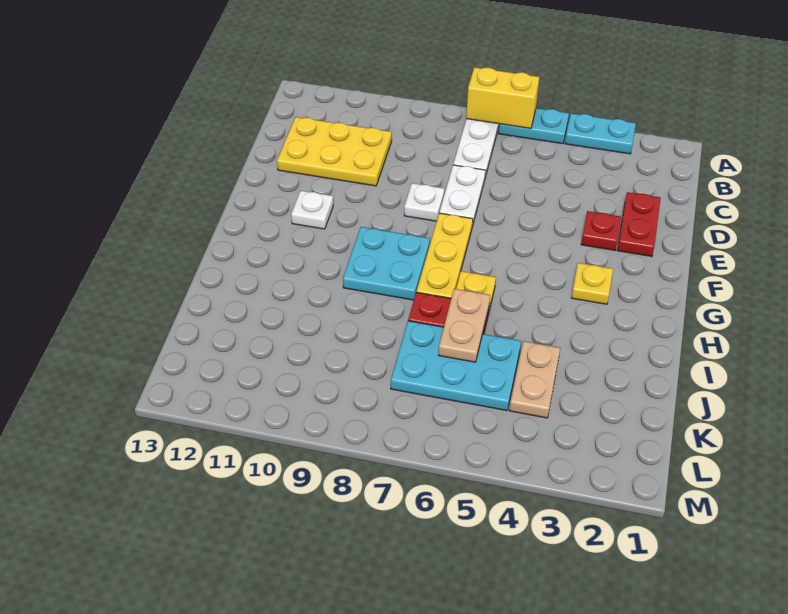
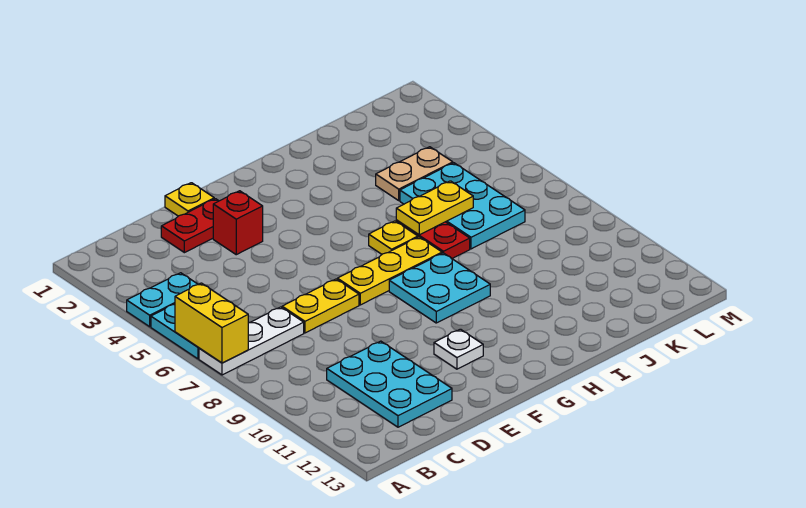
cyan 1x2 plate [565,114,636,154] -> cyan 1x2 plate turned to [127,273,198,327]
yellow 2x3 plate [277,117,392,186] -> cyan 2x3 plate [327,341,452,427]
white 1x2 plate [439,165,486,226] -> yellow 1x2 plate [282,279,359,333]
red 1x1 plate [581,211,621,250] -> red 1x1 brick [213,191,263,255]
white 1x1 plate [404,183,444,221] -> none
yellow 1x1 plate [572,263,613,304] -> yellow 1x1 plate moved to [165,183,214,216]
tan 1x2 plate [439,289,490,362] -> yellow 1x2 plate [396,181,473,235]

